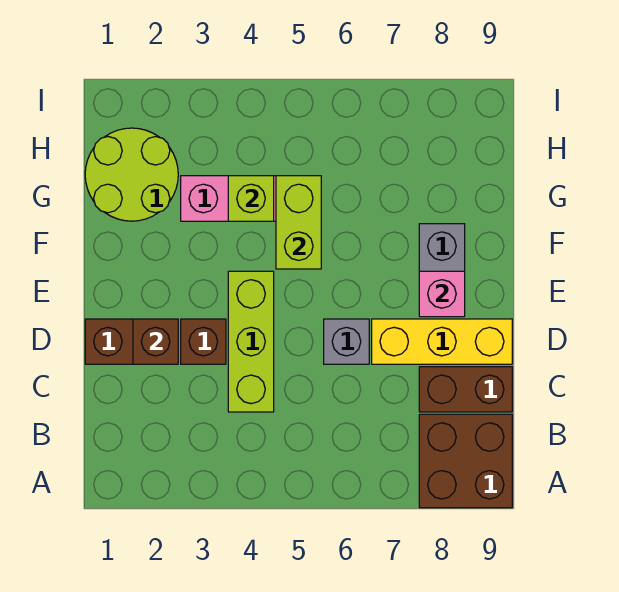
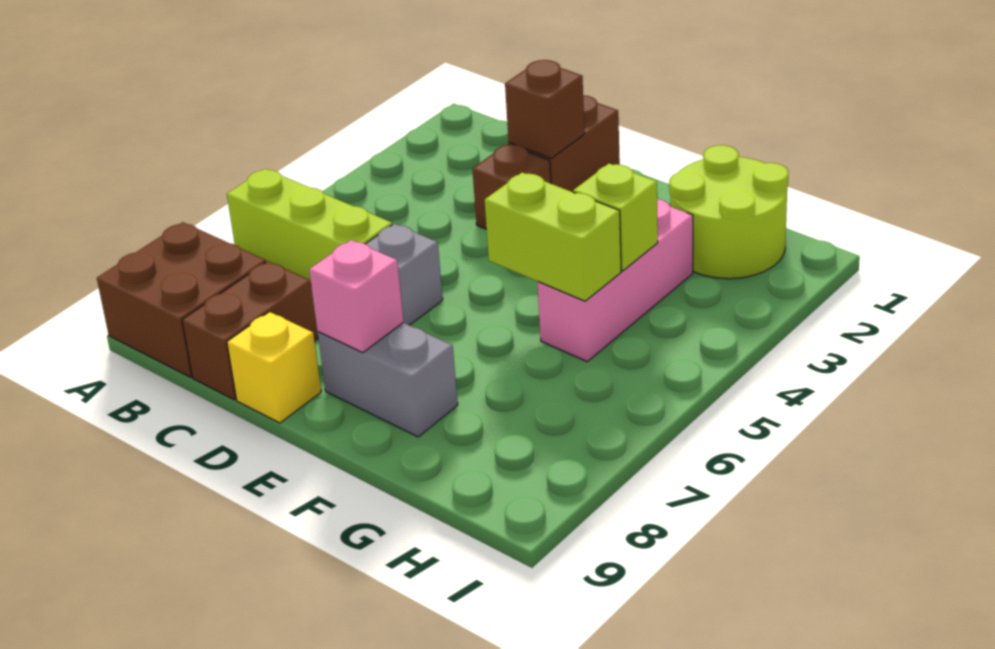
lime 1x3 brick [228,271,274,412] -> lime 1x3 brick moved to [227,169,392,282]
yellow 1x3 brick [372,319,512,364] -> yellow 1x1 brick [227,312,321,423]

